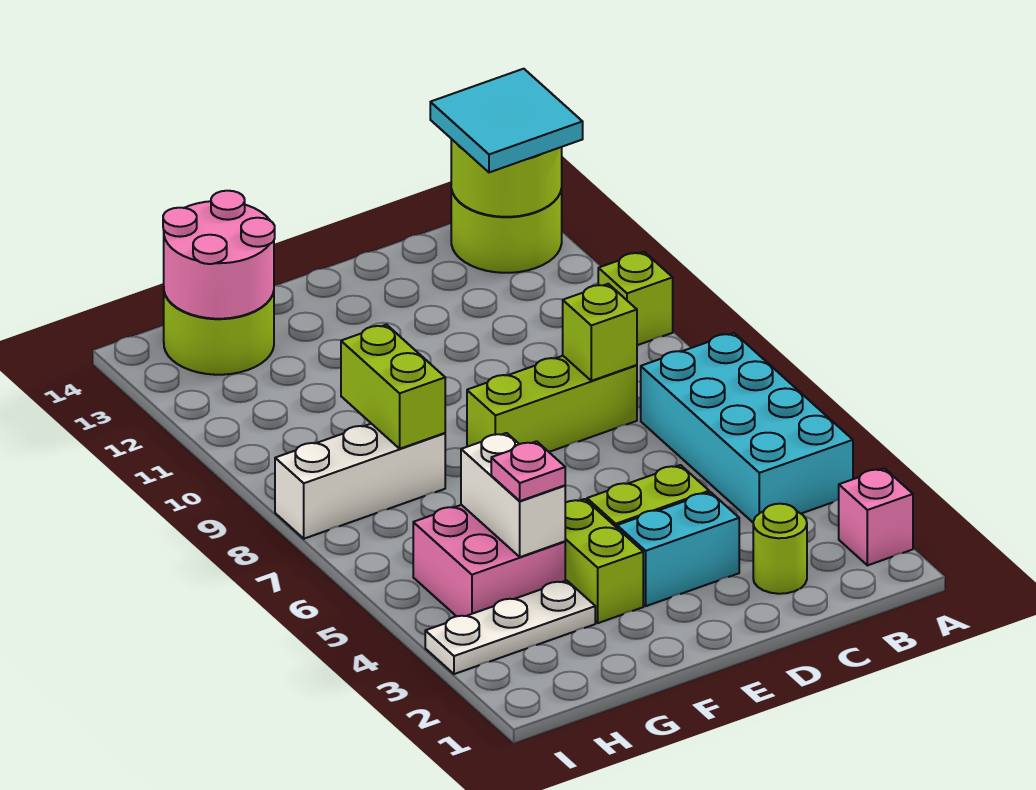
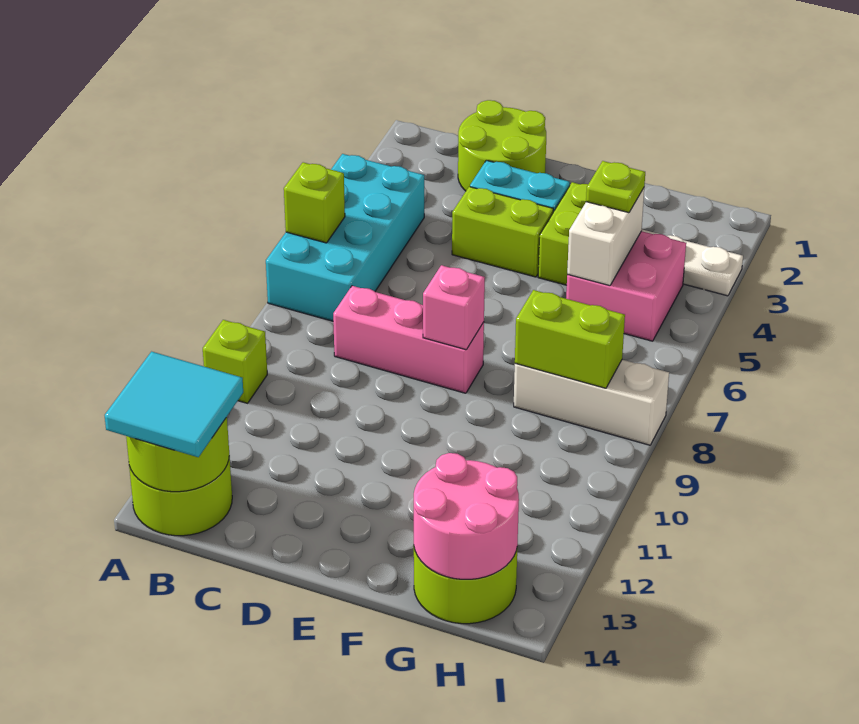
pink 1x1 brick [839,468,913,565] -> pink 1x1 brick moved to [423,265,485,350]
lime 1x1 round brick [753,504,807,594] -> lime 2x2 round brick [458,100,546,191]
lime 1x3 brick [467,356,637,452] -> pink 1x3 brick [333,286,484,393]
lime 1x1 brick [563,284,637,381] -> lime 1x1 brick moved to [284,162,345,243]
pink 1x1 plate [491,441,565,501] -> lime 1x1 plate [586,161,645,213]
lime 1x2 brick [341,325,445,449] -> lime 1x2 brick turned to [515,290,625,388]

